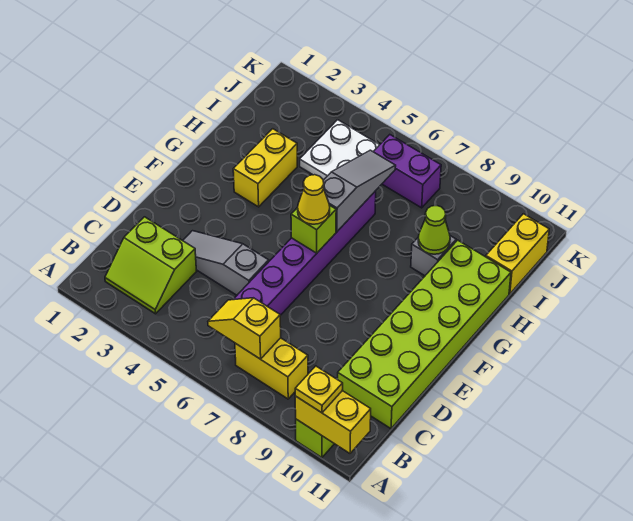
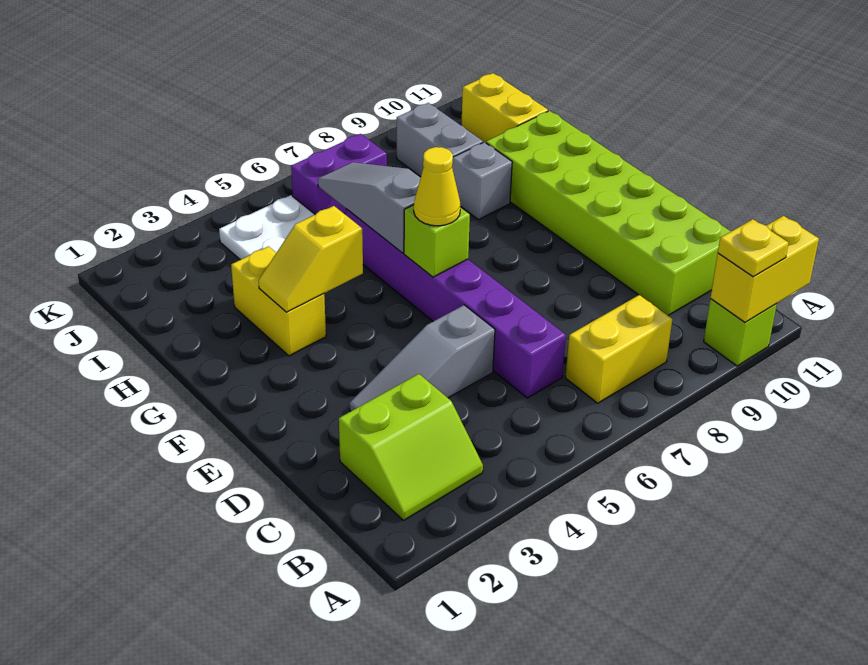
yellow 1x2 slope [208,298,281,359] -> yellow 1x2 slope moved to [258,206,363,312]
lime 1x1 cone [418,206,450,254] -> none
none -> grey 1x2 brick [397,103,483,177]

